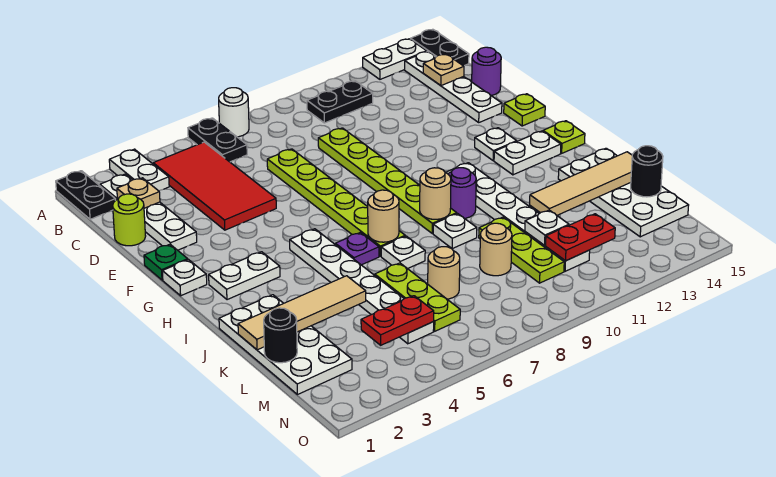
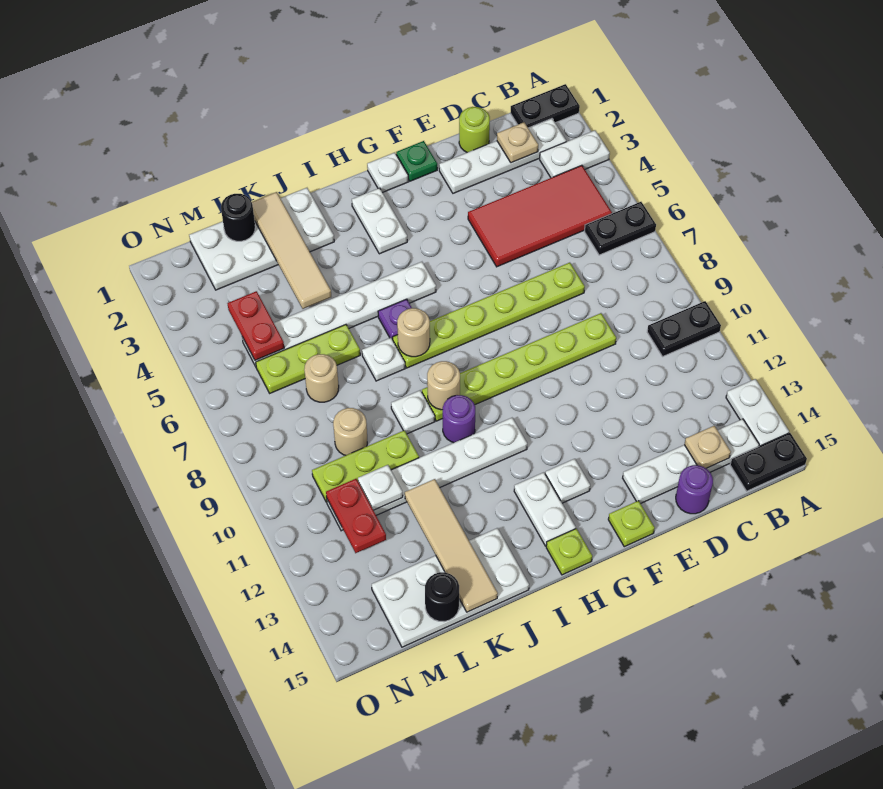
white 1x1 round brick [219,88,249,137] -> none
black 1x2 plate [307,81,373,123] -> black 1x2 plate turned to [647,301,721,356]

